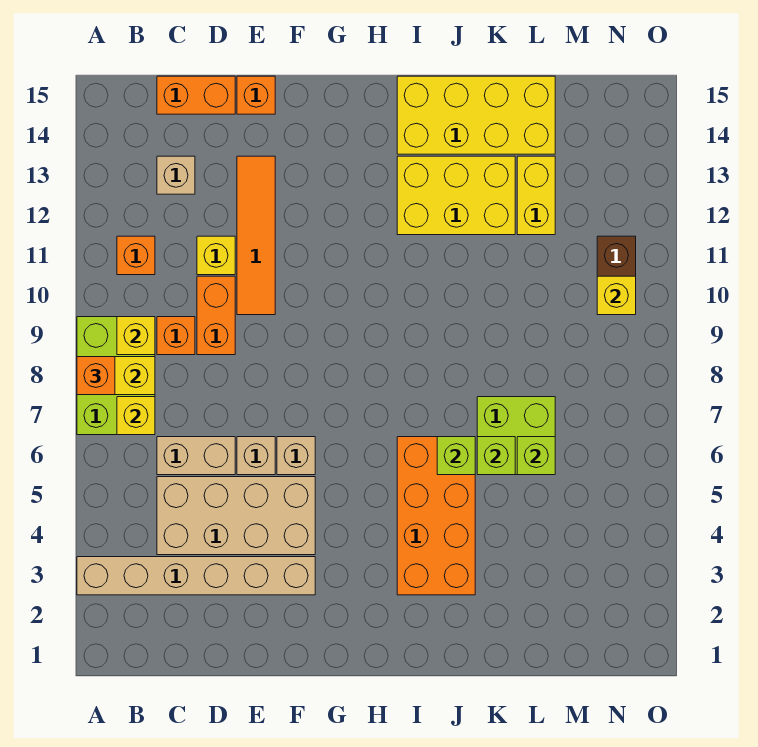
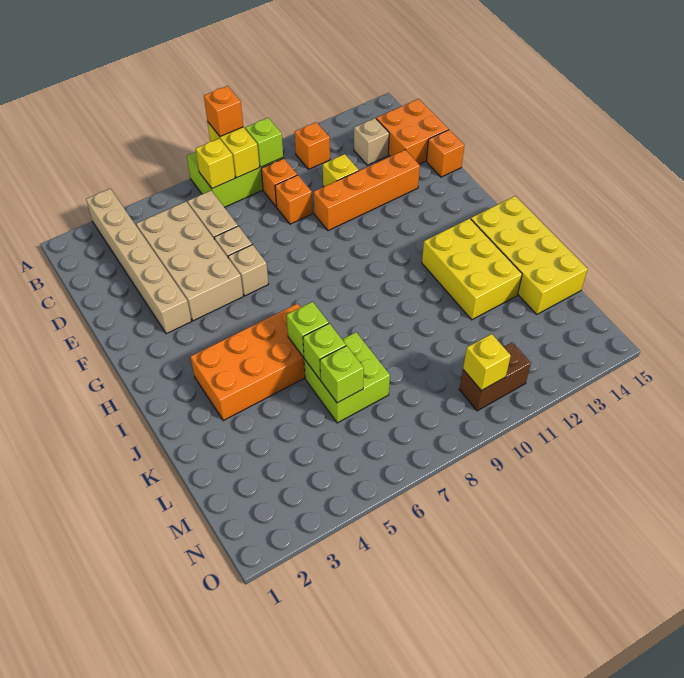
yellow 1x1 brick [117,317,155,355] -> lime 1x1 brick [245,118,283,167]
orange 1x2 brick [157,76,235,114] -> orange 2x2 brick [376,99,449,164]
orange 1x2 brick [197,276,235,355] -> orange 1x1 brick [275,175,312,224]
orange 1x4 tile [237,156,275,315] -> orange 1x4 brick [314,150,420,231]
yellow 1x2 brick [517,156,555,235] -> none

